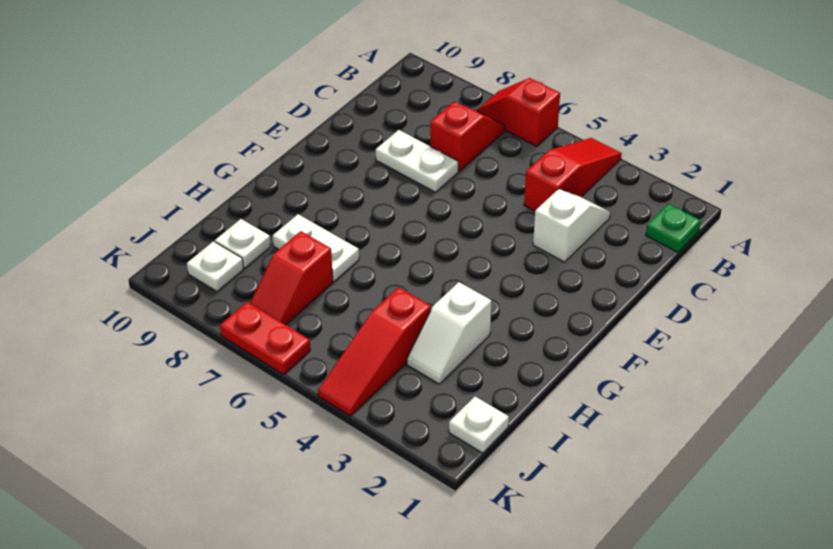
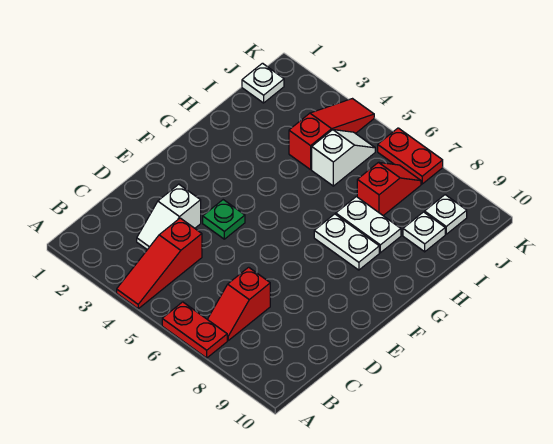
red 1x2 slope [477,78,560,146] -> red 1x2 plate [162,302,227,358]
green 1x1 plate [646,204,701,252] -> green 1x1 plate moved to [203,200,245,239]
white 1x2 plate [376,130,458,192] -> white 1x2 plate moved to [314,214,379,270]
white 1x2 slope [407,282,492,384] -> white 1x2 slope moved to [312,130,375,186]

